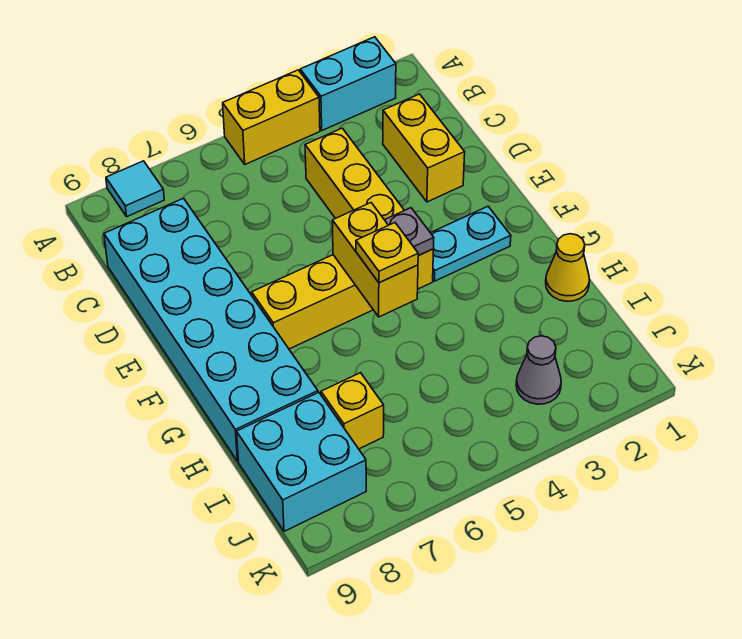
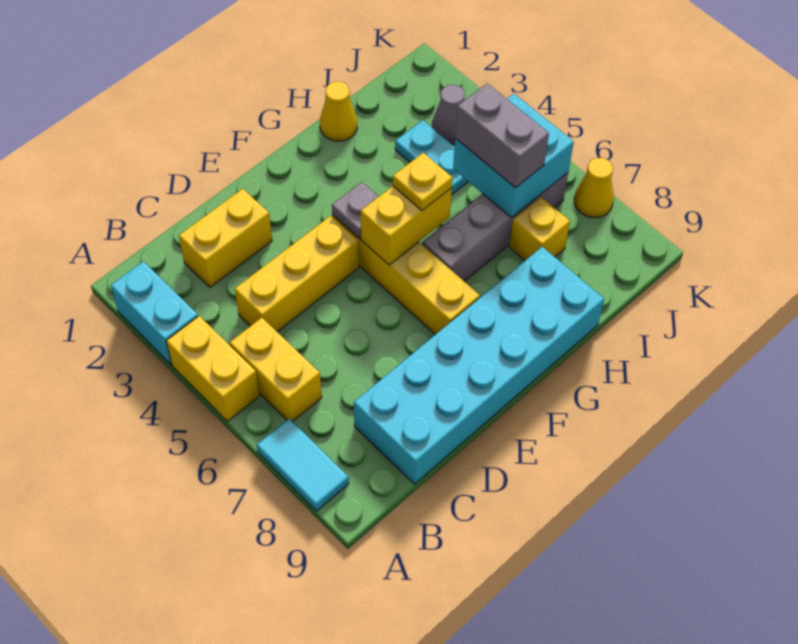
cyan 1x1 tile [106,161,164,216] -> cyan 1x2 tile [257,419,349,511]
none -> yellow 1x2 brick [230,318,322,422]
cyan 1x2 plate [431,207,511,281] -> cyan 1x2 plate moved to [395,120,468,195]
none -> grey 1x4 brick [422,173,568,281]
none -> grey 1x2 brick [455,83,549,188]
cyan 2x2 brick [237,392,366,531] -> cyan 2x2 brick moved to [453,94,574,218]
none -> yellow 1x1 cone [574,158,614,217]

